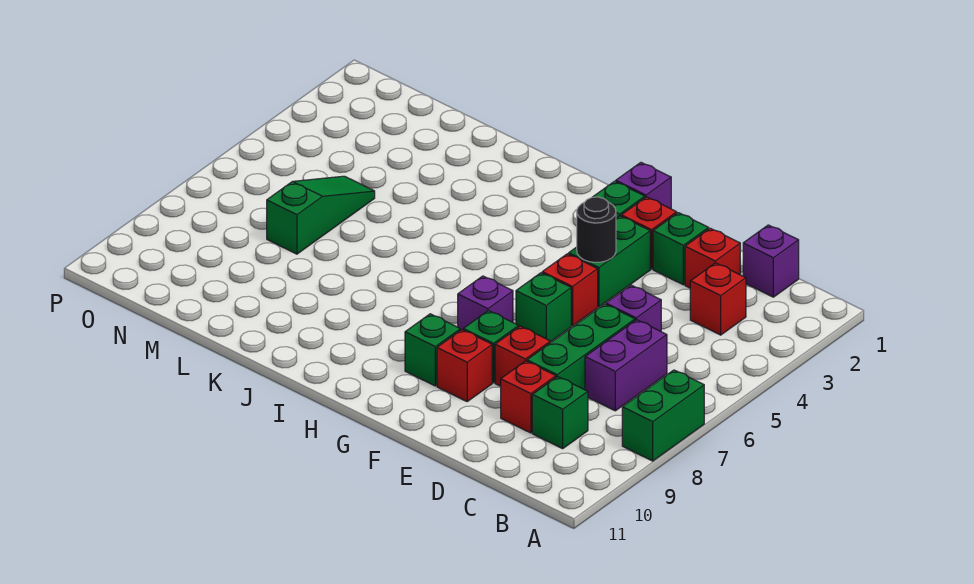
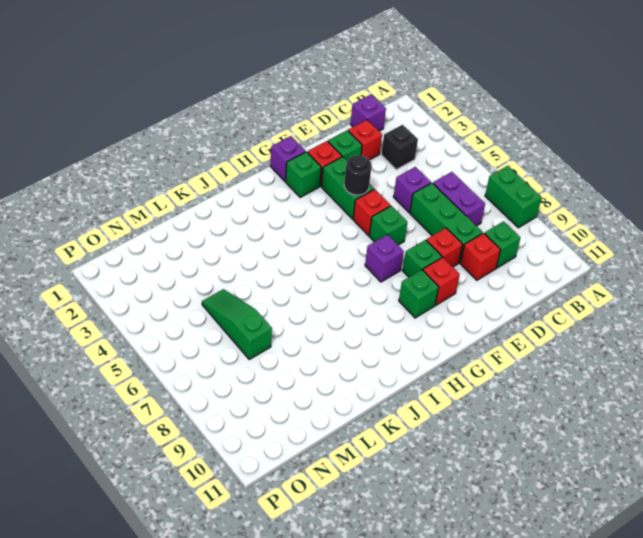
red 1x1 brick [690,263,746,335] -> black 1x1 brick [381,125,418,169]

